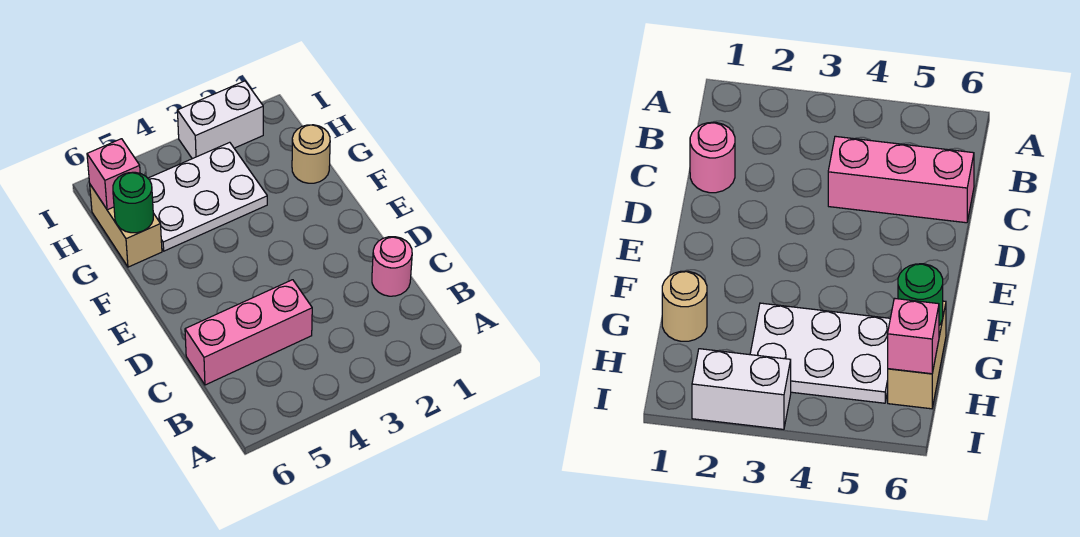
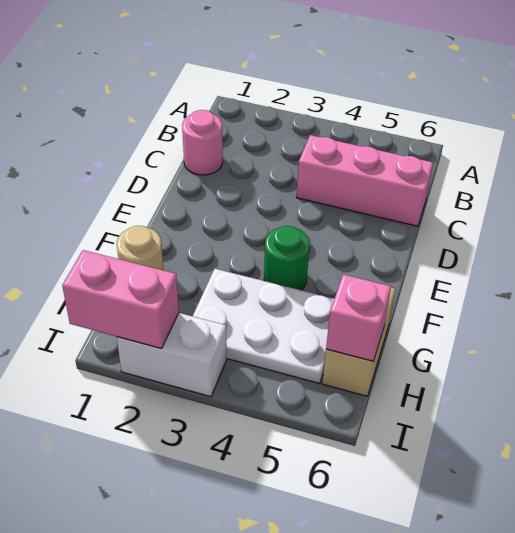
green 1x1 round brick [113,172,153,233] -> green 1x1 round brick moved to [264,226,310,290]
none -> pink 1x2 brick [62,250,179,349]

